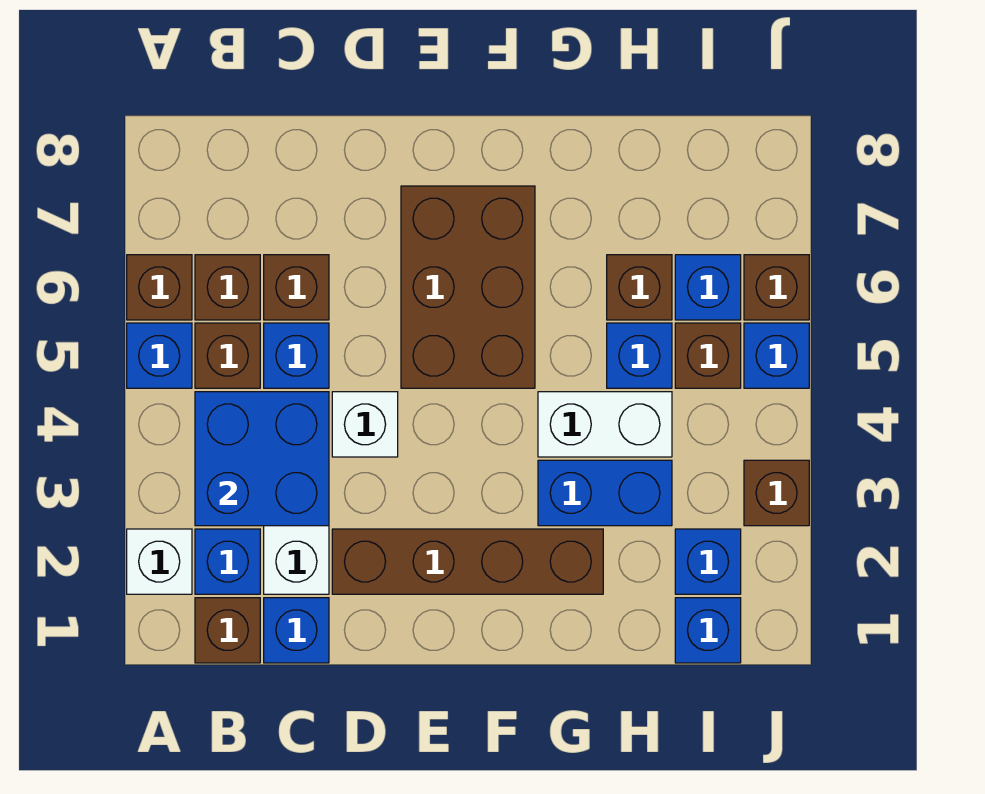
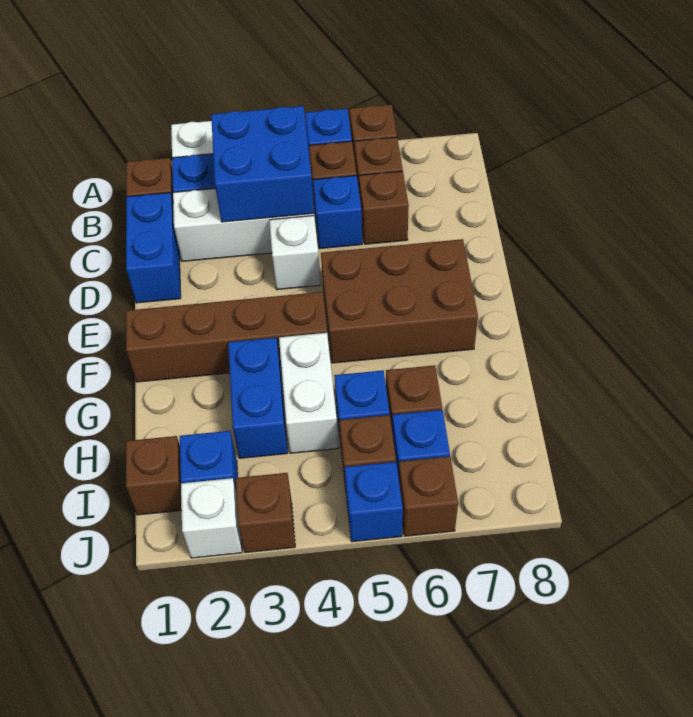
blue 1x1 brick [264,598,329,663] -> blue 1x2 brick [126,193,181,303]
brown 1x4 brick [332,529,603,594] -> brown 1x4 brick turned to [126,292,327,382]
blue 1x1 brick [675,598,741,663] -> brown 1x1 brick [126,436,182,515]
none -> white 1x1 brick [181,478,242,558]

